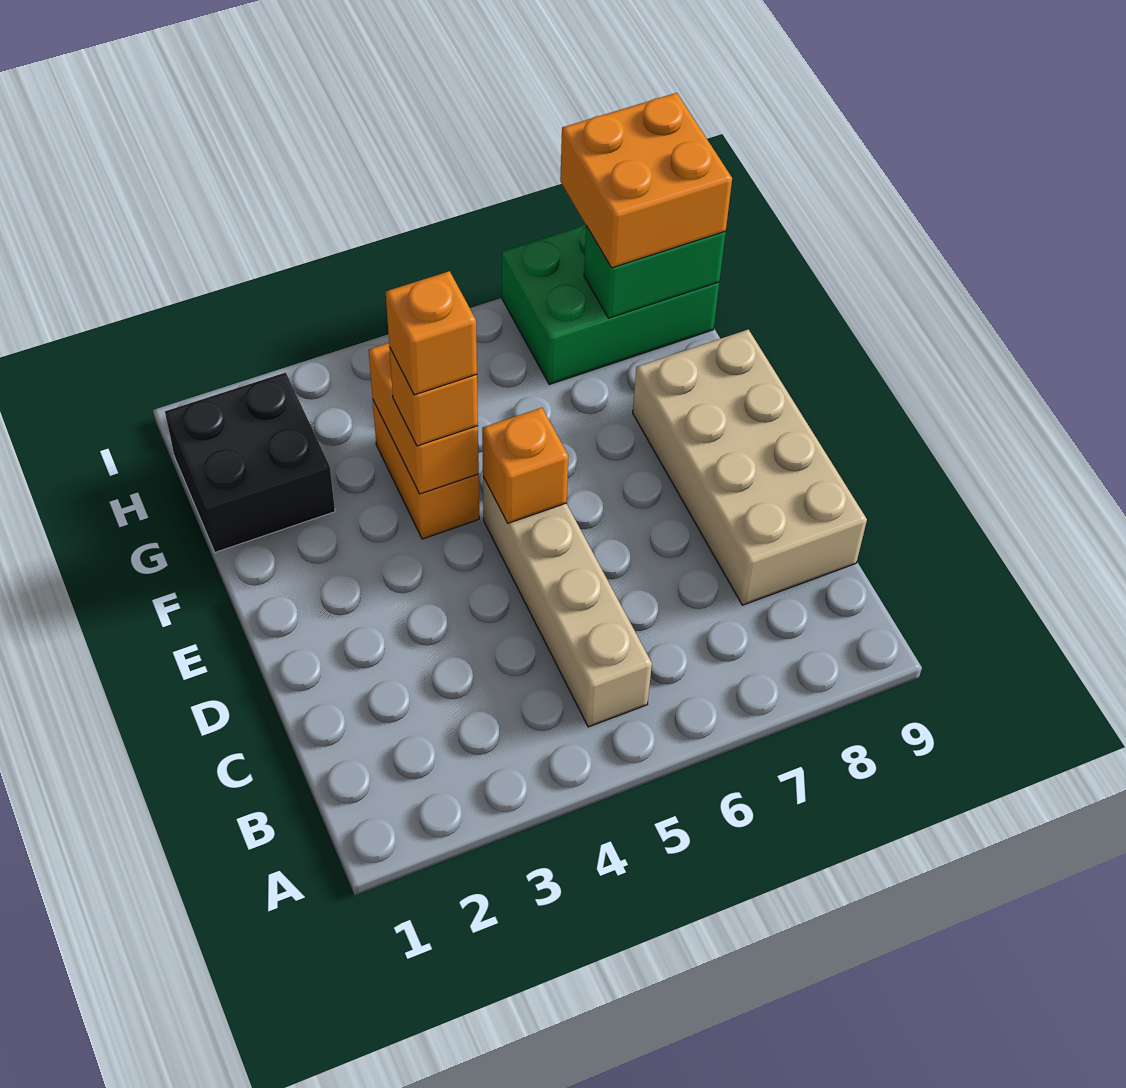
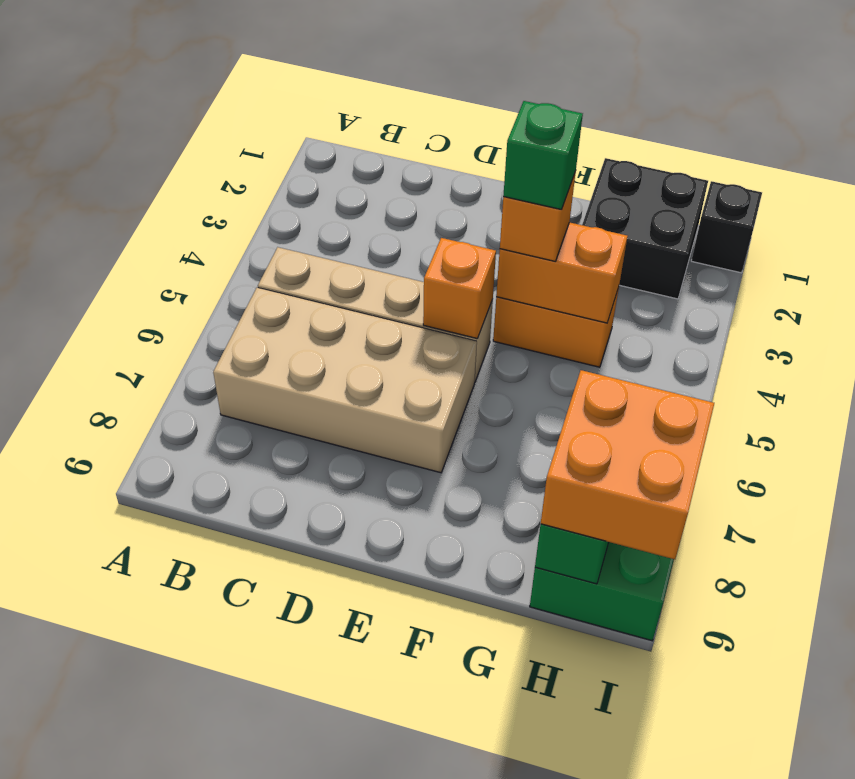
tan 2x4 brick [633,329,867,605] -> tan 2x4 brick moved to [213,288,477,473]
orange 1x1 brick [386,271,477,395] -> green 1x1 brick [503,101,583,210]
none -> black 1x1 brick [691,181,762,273]

